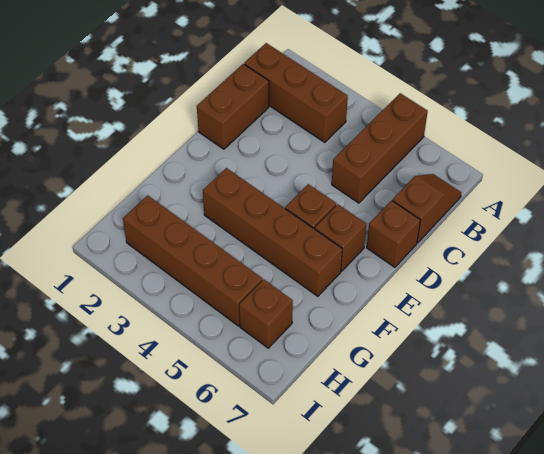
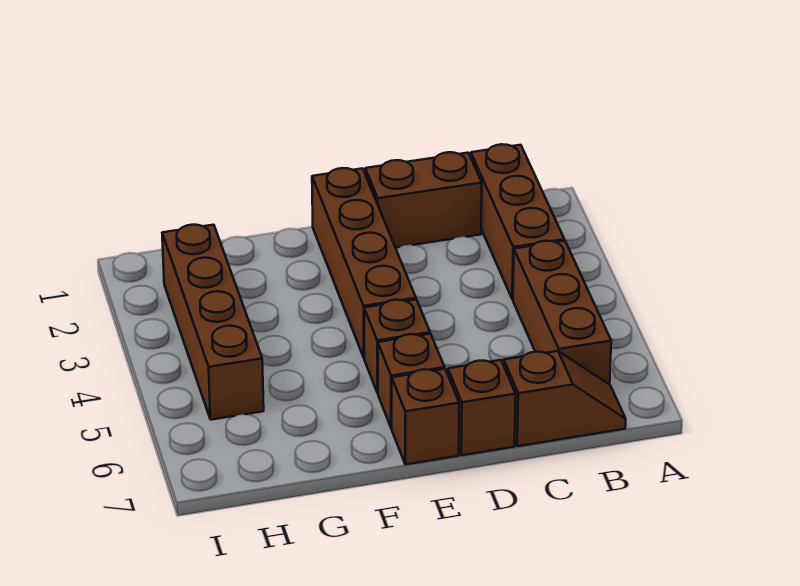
brown 1x3 brick [332,93,428,203] -> brown 1x3 brick turned to [513,241,611,385]
brown 1x4 brick [203,168,342,296] -> brown 1x4 brick moved to [312,168,416,358]
brown 1x1 brick [239,279,293,348] -> brown 1x1 brick moved to [392,369,459,464]

